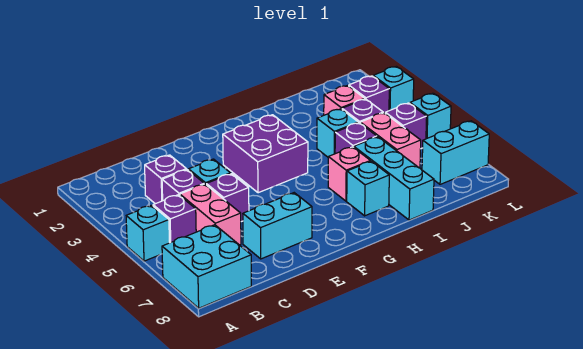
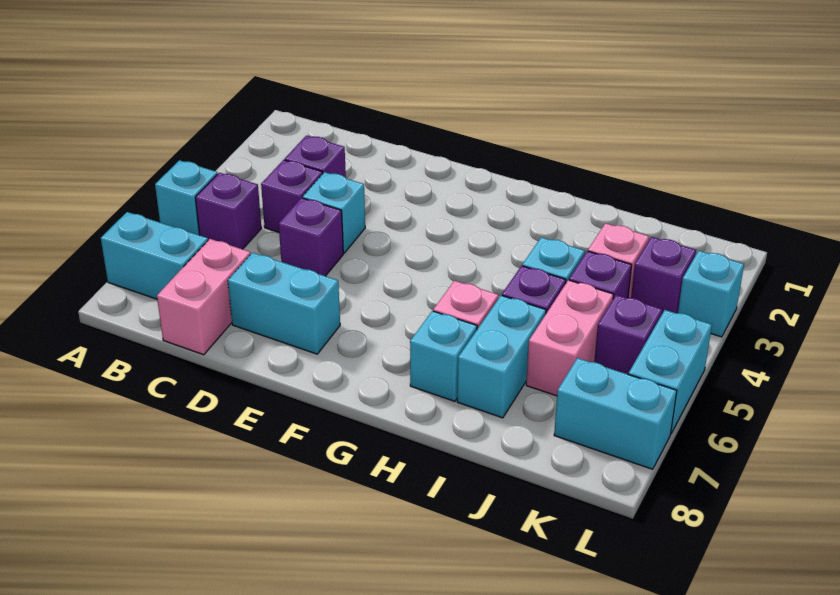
cyan 2x2 brick [162,225,251,308] -> cyan 1x2 brick [101,212,208,299]
pink 1x2 brick [180,184,241,245] -> pink 1x2 brick moved to [157,239,251,355]
purple 2x2 brick [223,115,308,193] -> none
cyan 1x3 brick [354,137,434,220] -> cyan 1x2 brick [457,295,546,418]
cyan 1x1 brick [410,93,451,139] -> cyan 1x2 brick [629,310,712,433]

